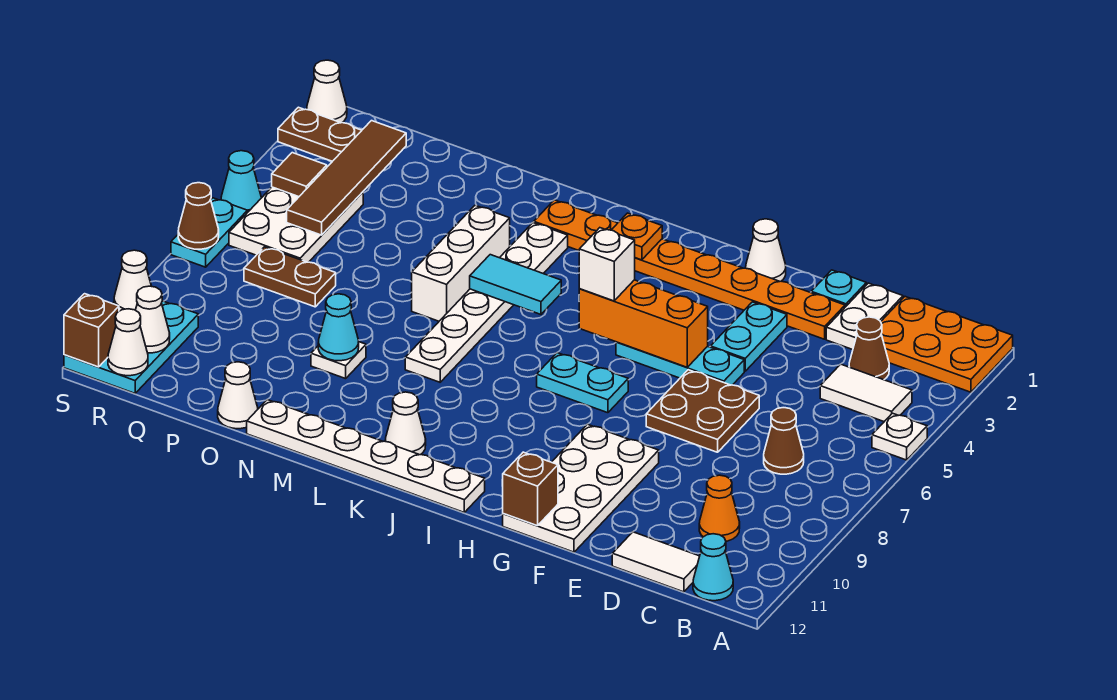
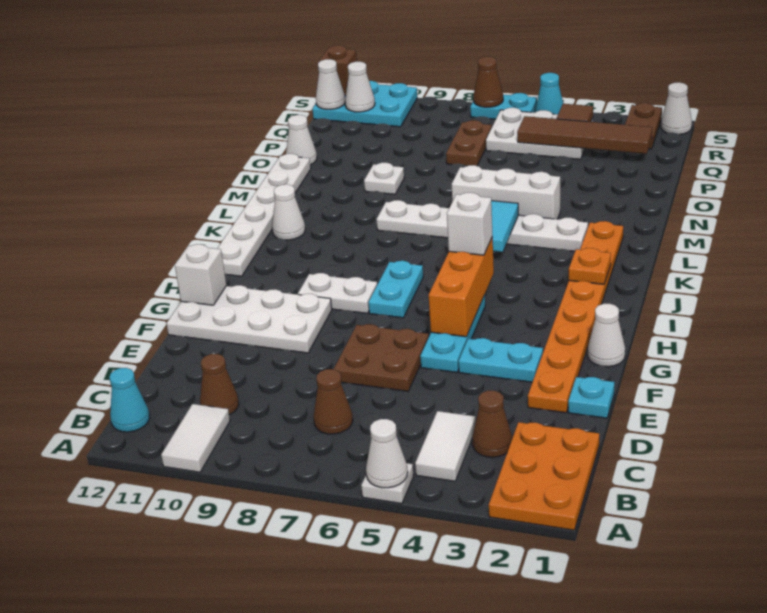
orange 1x1 cone [699,475,740,541] -> brown 1x1 cone [200,354,239,415]
white 1x2 tile [612,532,700,592] -> white 1x2 tile moved to [161,404,230,472]
white 1x2 plate [826,283,903,350] -> white 1x2 plate moved to [298,273,377,313]
brown 1x1 brick [503,452,558,526] -> white 1x1 brick [175,244,226,305]
cyan 1x1 cone [318,294,359,361] -> none
white 1x1 cone [114,250,151,311] -> white 1x1 cone moved to [366,419,408,488]

